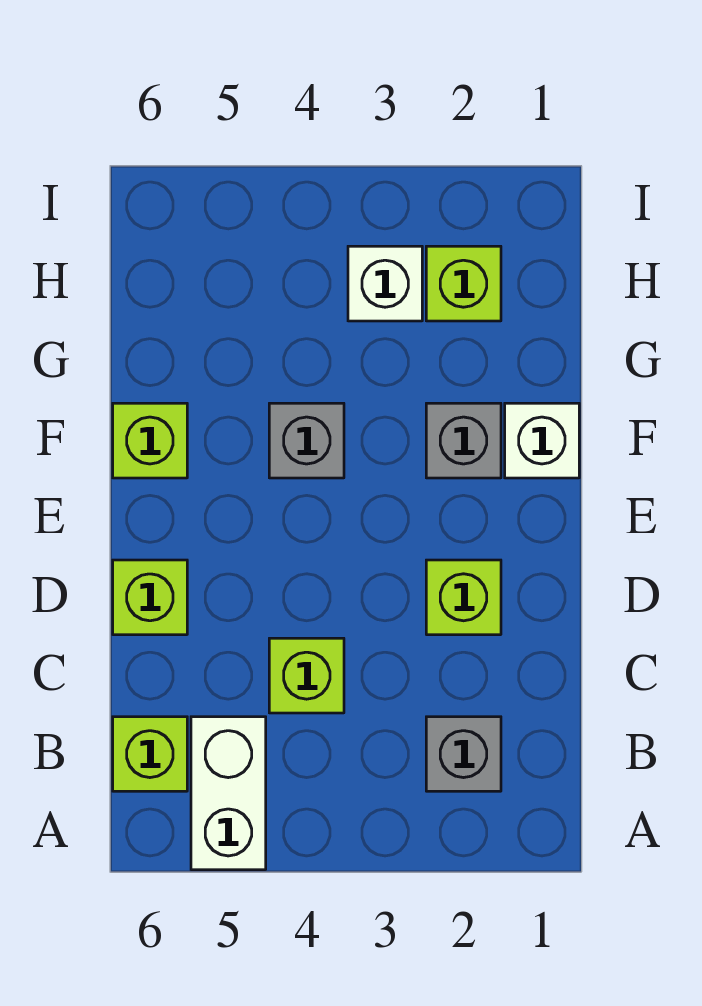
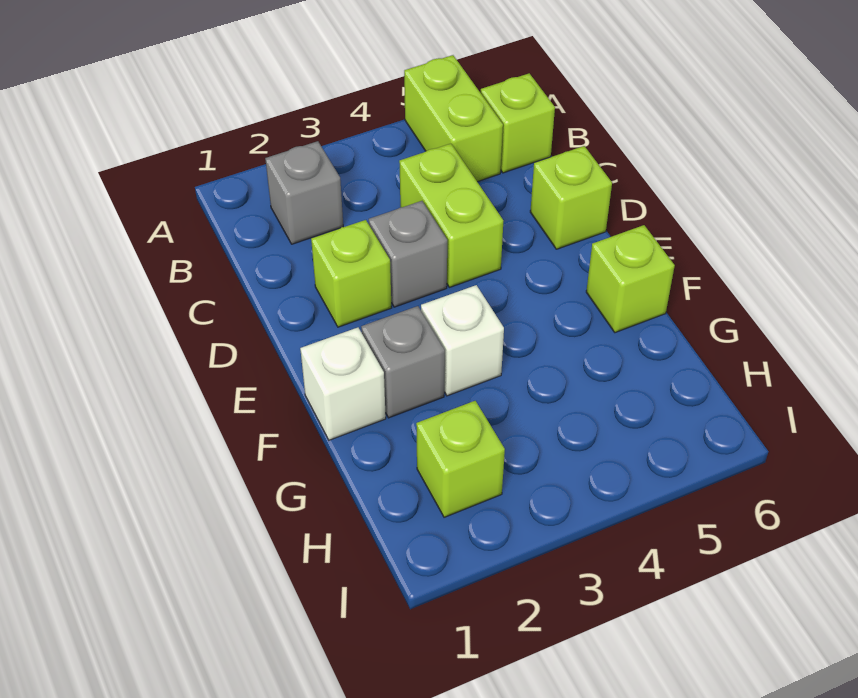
white 1x2 brick [191,717,266,870] -> lime 1x2 brick [404,55,503,182]
lime 1x1 brick [269,638,344,713] -> lime 1x2 brick [399,144,503,287]
grey 1x1 brick [269,403,344,478] -> grey 1x1 brick moved to [369,201,447,307]
white 1x1 brick [348,246,422,321] -> white 1x1 brick moved to [421,285,504,396]

